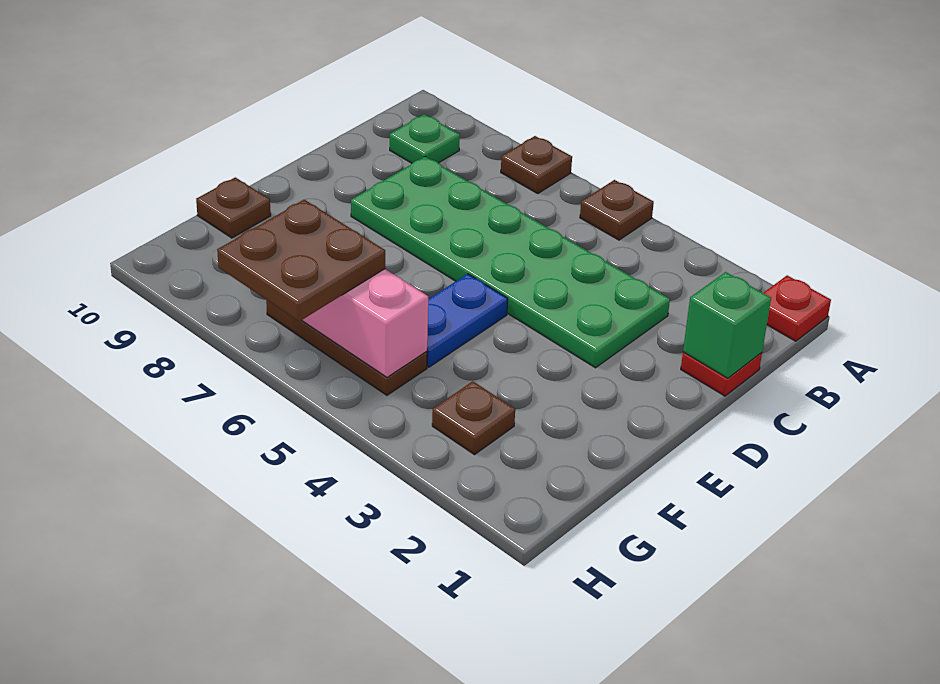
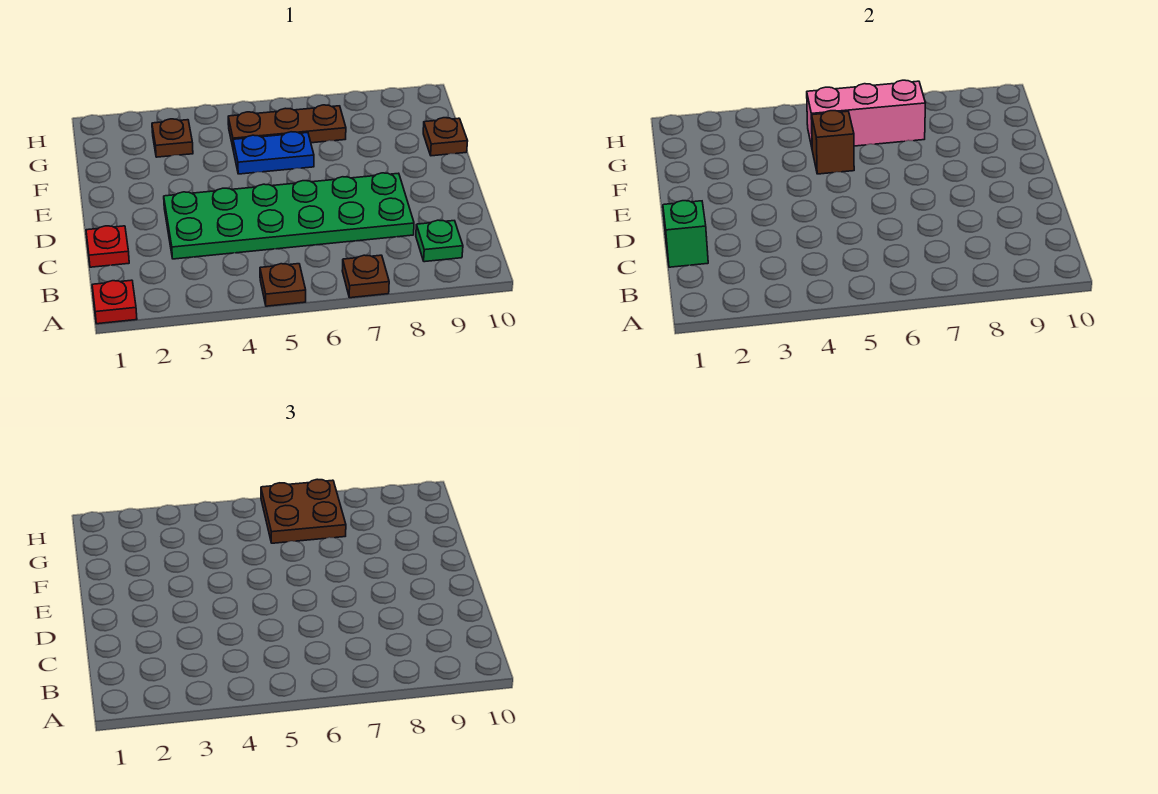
blue 1x2 plate [427,274,508,367] -> blue 1x2 plate turned to [233,132,314,174]
none -> brown 1x1 brick [812,111,854,174]

